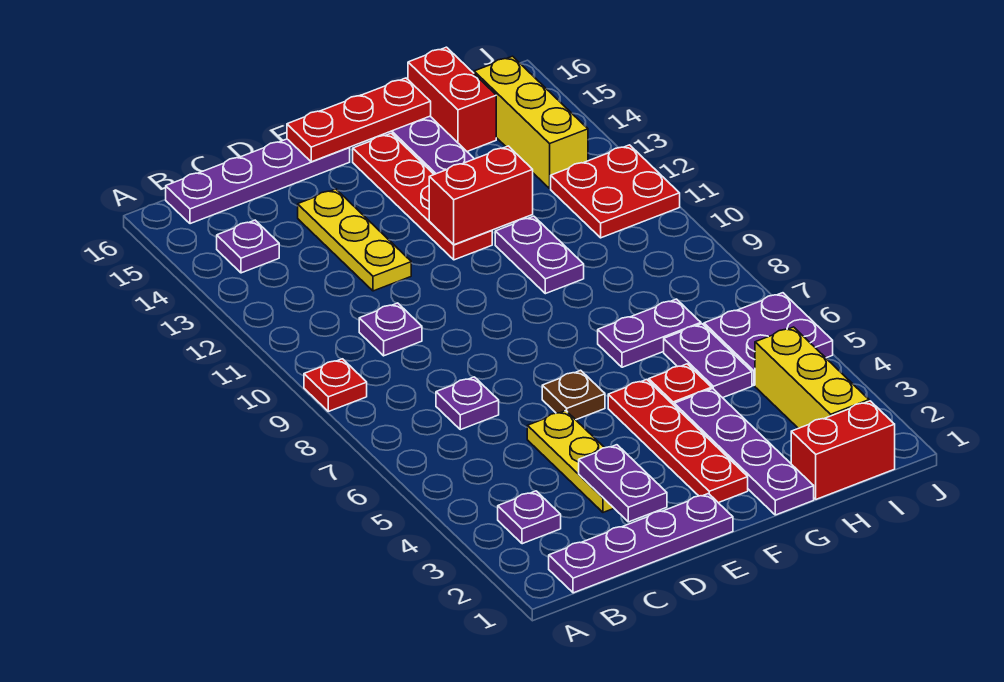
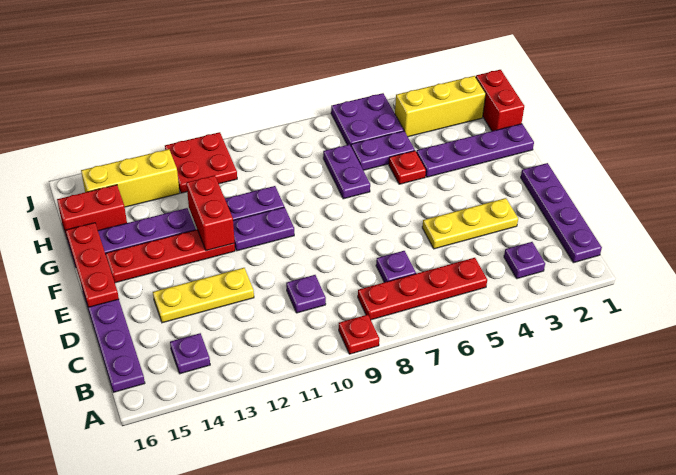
purple 1x2 plate [579,445,667,522] -> purple 1x2 plate moved to [233,207,294,251]
brown 1x1 plate [542,370,605,420] -> none
red 1x4 plate [608,380,748,503] -> red 1x4 plate moved to [358,258,487,320]

